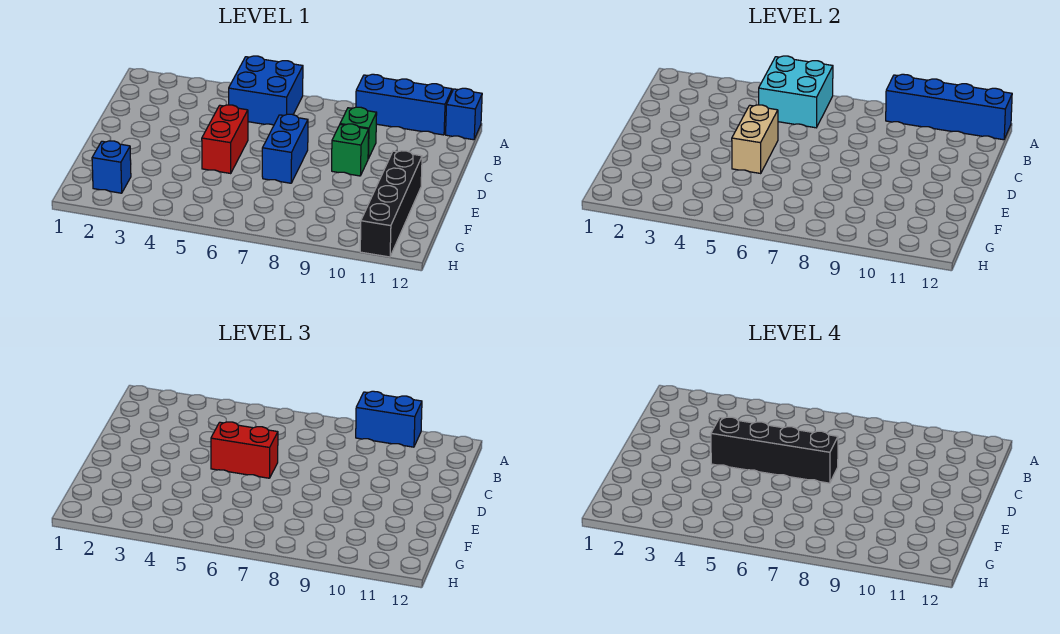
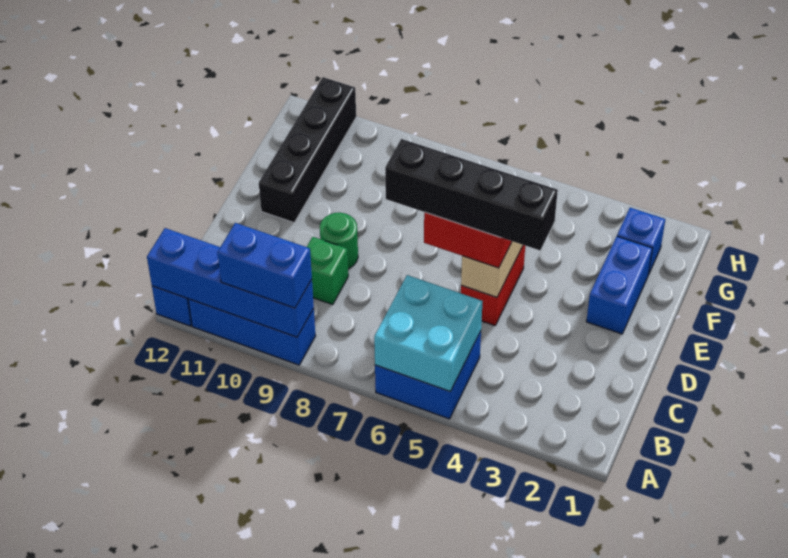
blue 1x2 brick [262,114,308,183] -> blue 1x2 brick moved to [586,236,652,334]
green 1x1 brick [332,124,369,176] -> green 1x1 round brick [320,213,358,269]

